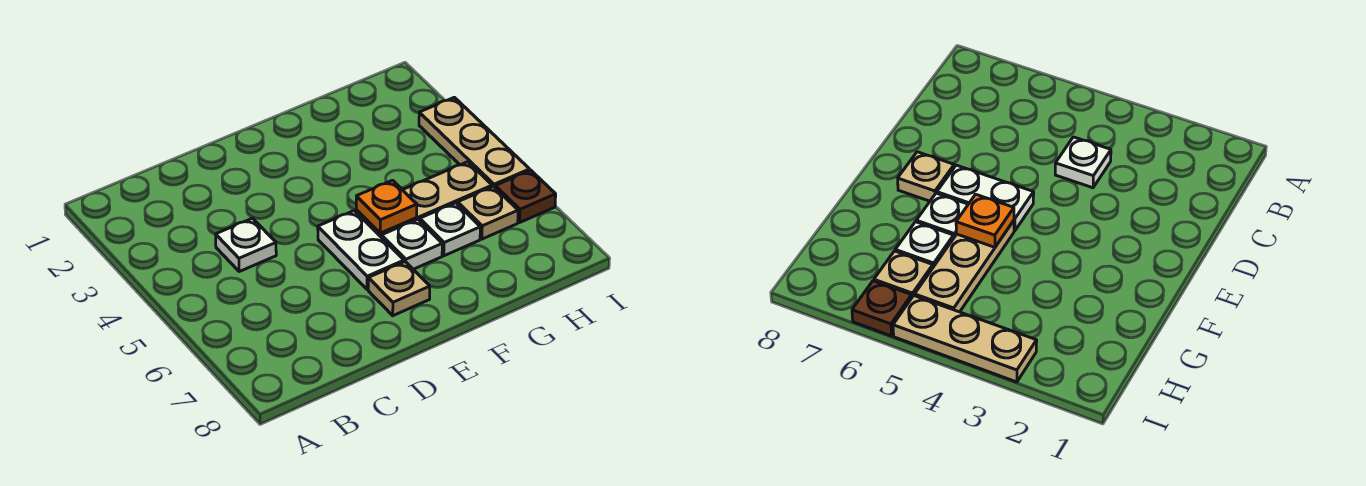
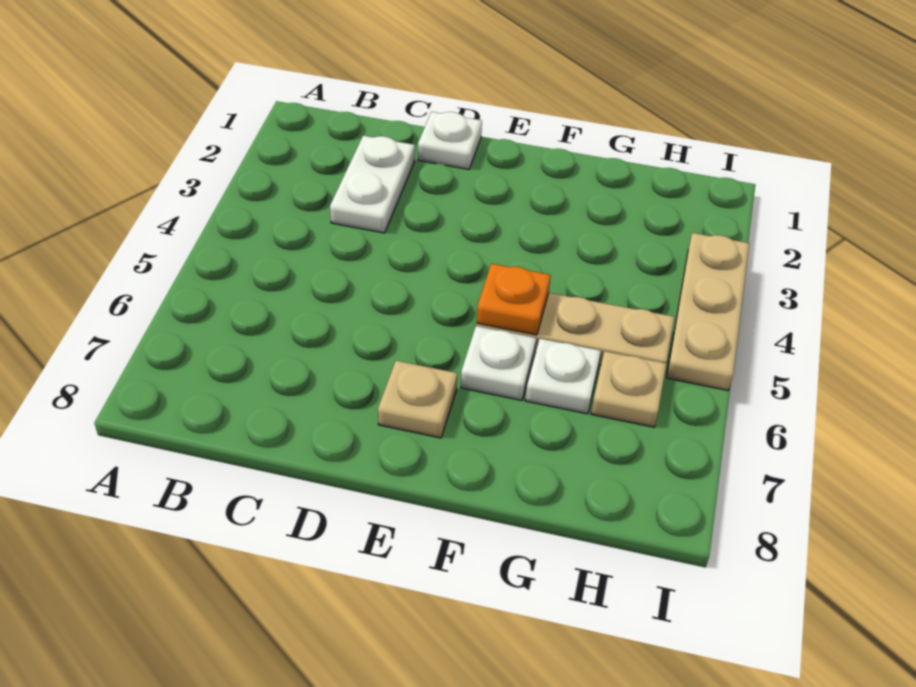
white 1x1 plate [216,218,276,271] -> white 1x1 plate moved to [418,112,482,169]
white 1x2 plate [318,211,404,290] -> white 1x2 plate moved to [330,136,415,233]
brown 1x1 plate [495,170,556,222] -> none

